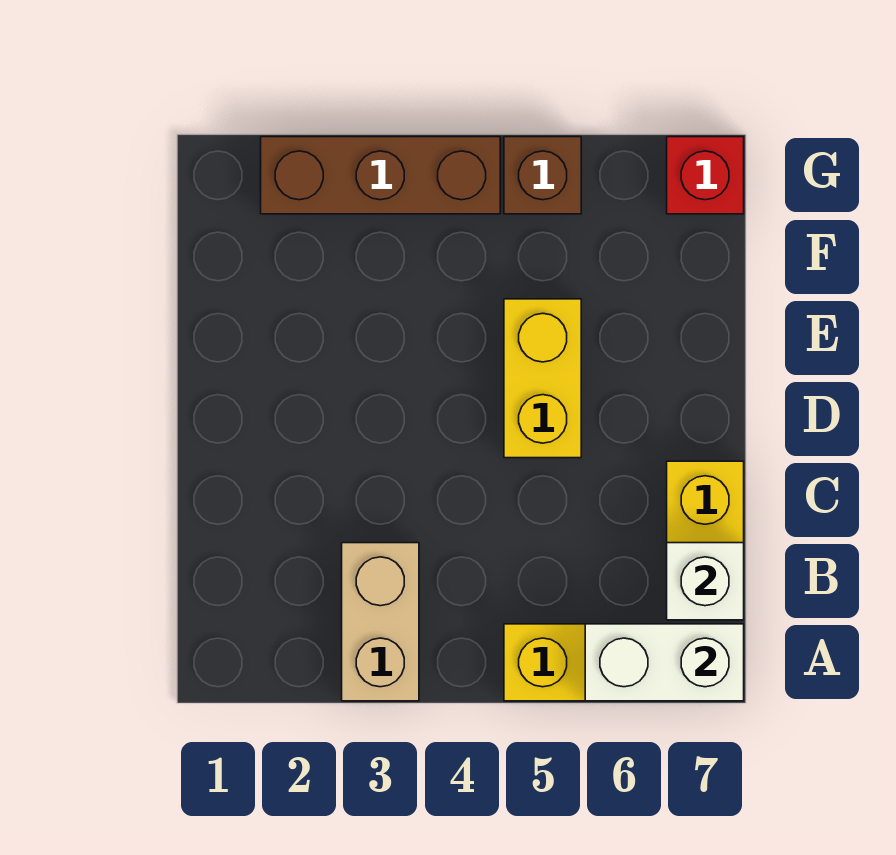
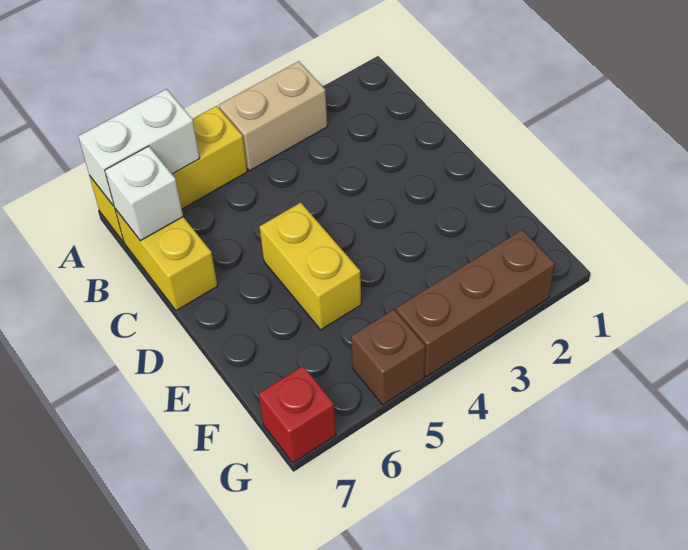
tan 1x2 brick [342,543,419,701] -> tan 1x2 brick turned to [219,61,327,171]

